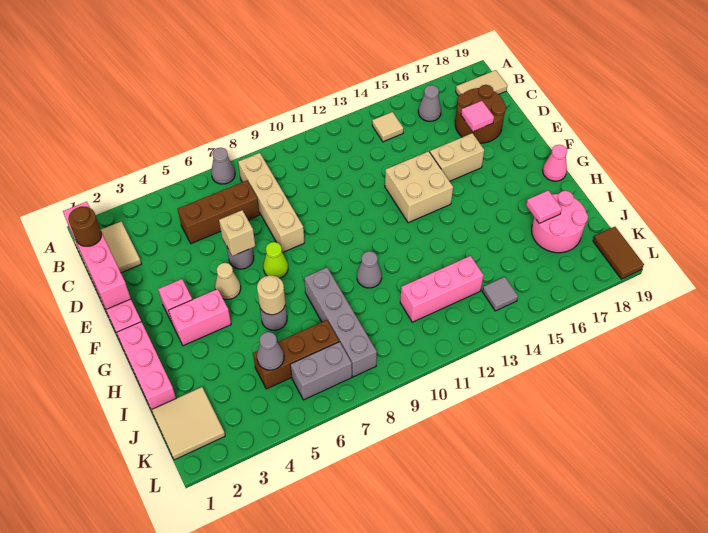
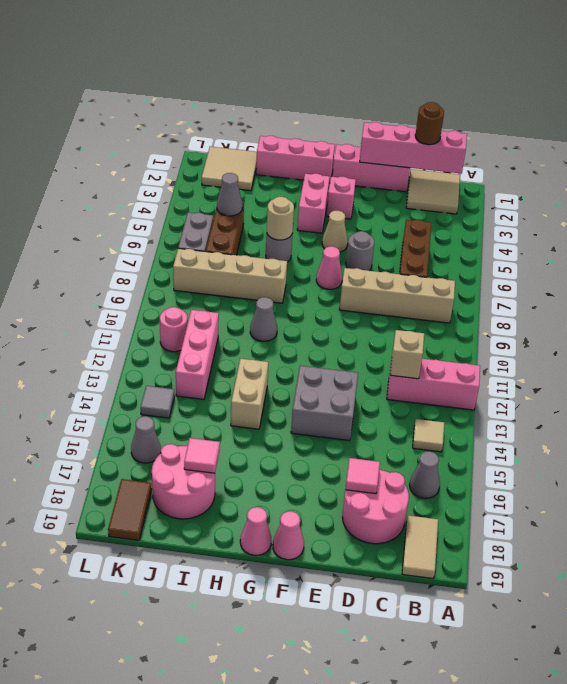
grey 1x1 cone [211,148,235,184] -> grey 1x1 cone moved to [131,416,161,463]
none -> pink 1x3 brick [387,359,480,410]
brown 2x2 round brick [455,85,506,143] -> pink 2x2 round brick [343,470,409,544]
tan 1x1 brick [219,210,255,256] -> tan 1x1 brick moved to [390,330,424,379]
tan 2x2 brick [385,151,453,223] -> grey 2x2 brick [291,366,358,441]
tan 1x2 brick [430,133,484,181] -> tan 1x2 brick moved to [231,359,268,429]
lime 1x1 cone [263,242,288,278] -> pink 1x1 cone [316,246,342,289]
none -> pink 1x1 cone [273,511,304,560]
grey 1x4 brick [304,267,377,377] -> tan 1x4 brick [173,248,287,303]
none -> pink 1x1 round brick [160,307,188,352]
brown 1x2 tile [593,227,644,279] -> brown 1x2 tile turned to [108,479,152,540]

